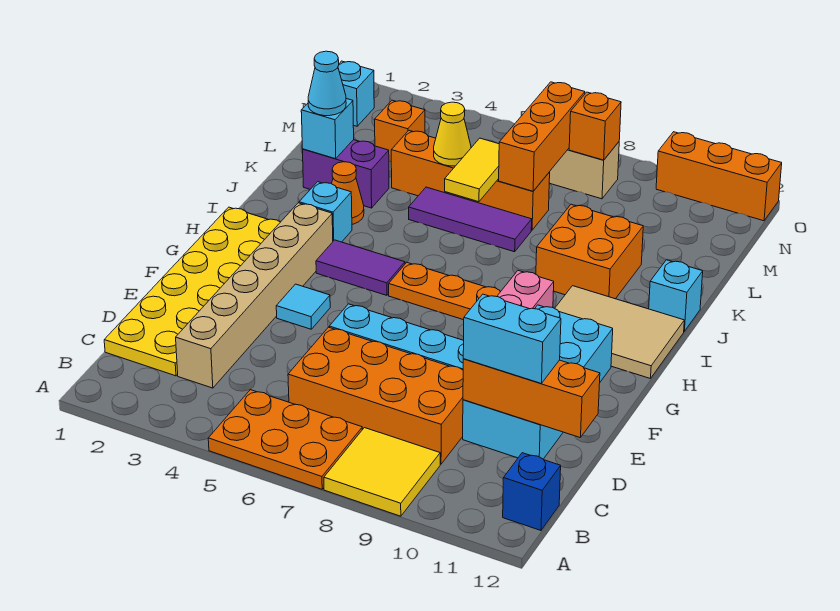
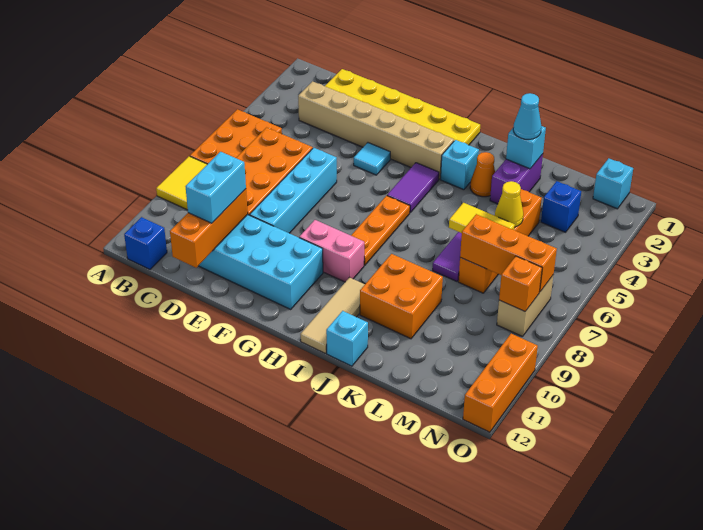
tan 2x3 tile [555,286,684,379] -> tan 1x3 tile [300,277,365,354]
orange 1x1 brick [375,100,425,162] -> blue 1x1 brick [541,181,581,232]

